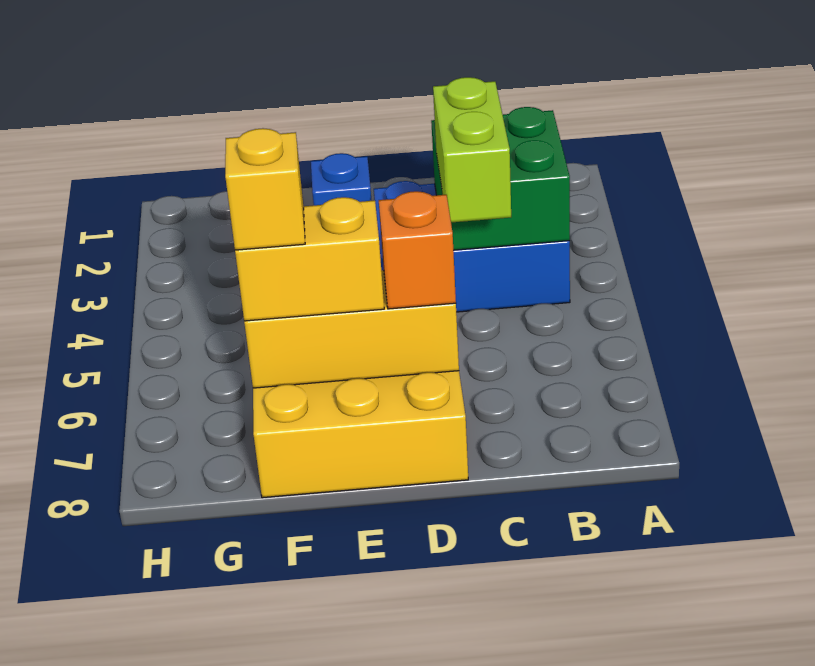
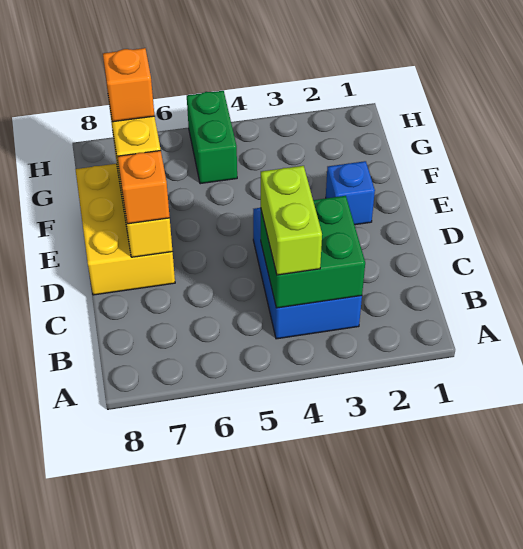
lime 1x2 brick [433,77,511,223] -> lime 1x2 brick turned to [261,166,322,275]
yellow 1x1 brick [225,128,305,250] -> orange 1x1 brick [103,48,154,122]
none -> green 1x2 brick [187,91,237,184]

